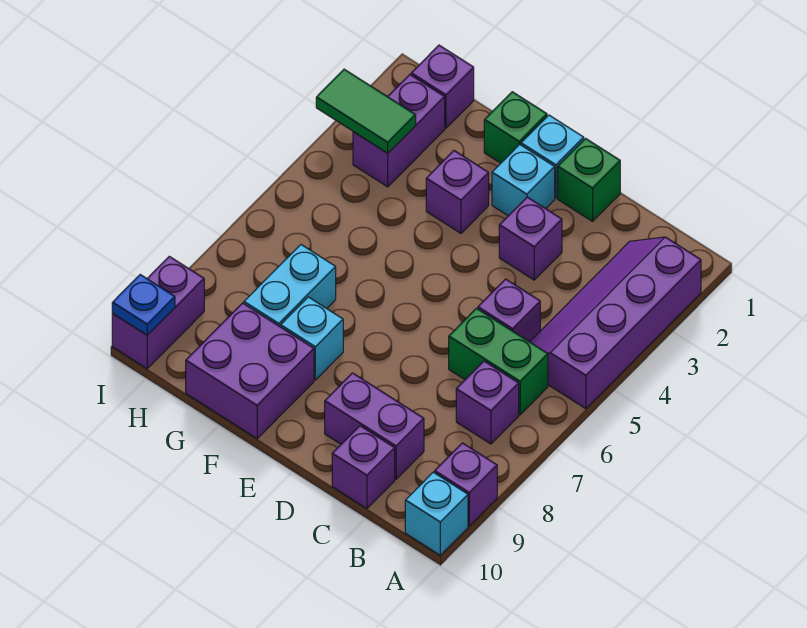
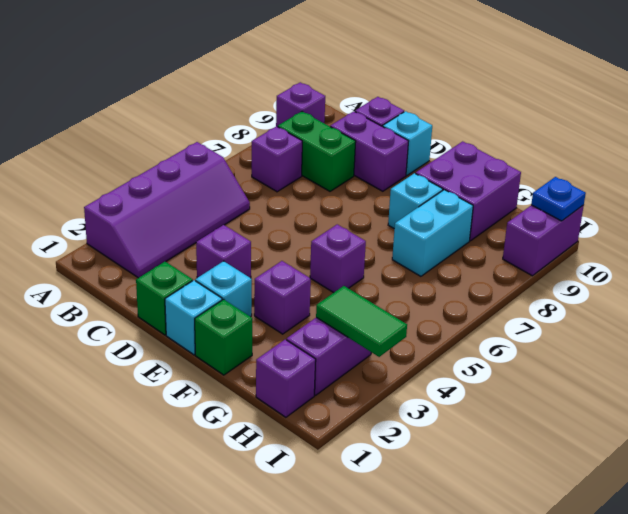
cyan 1x1 brick [405,472,468,555] -> cyan 1x1 brick moved to [383,111,432,175]
green 1x2 brick [449,308,548,415] -> green 1x2 brick moved to [278,112,356,191]
purple 1x1 brick [478,279,540,342] -> purple 1x1 brick moved to [310,224,366,293]

